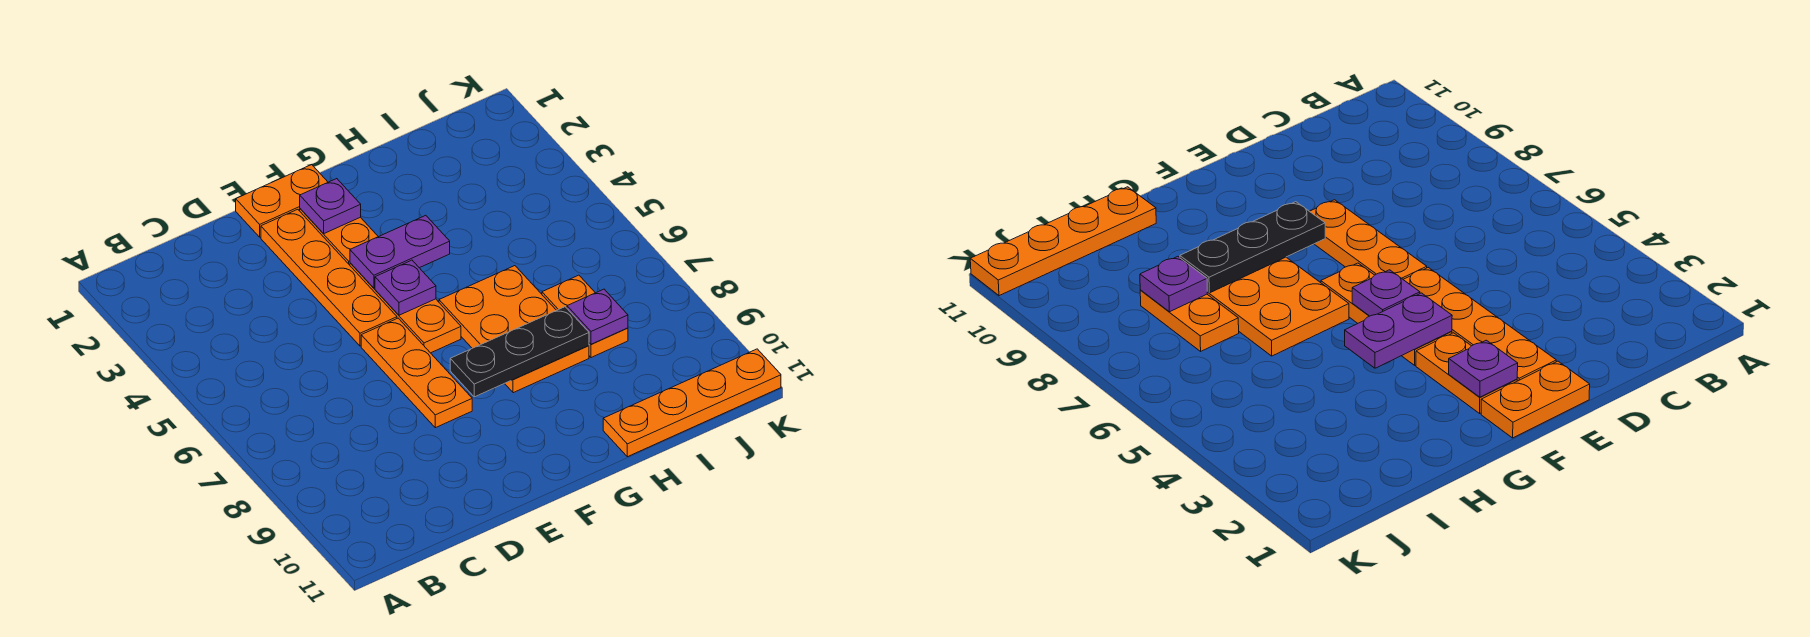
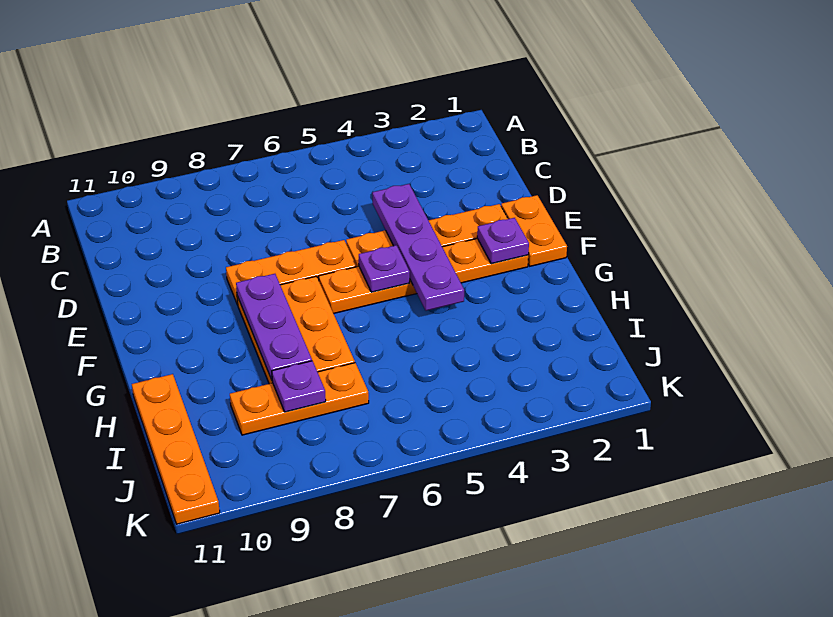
purple 1x2 plate [350,215,450,288] -> purple 1x4 plate [372,184,464,311]
black 1x3 plate [450,307,589,397] -> purple 1x3 plate [236,274,312,380]
orange 2x3 plate [439,266,589,393] -> orange 2x3 plate turned to [237,276,355,384]
orange 1x2 plate [542,275,628,358] -> orange 1x3 plate [230,363,369,435]

